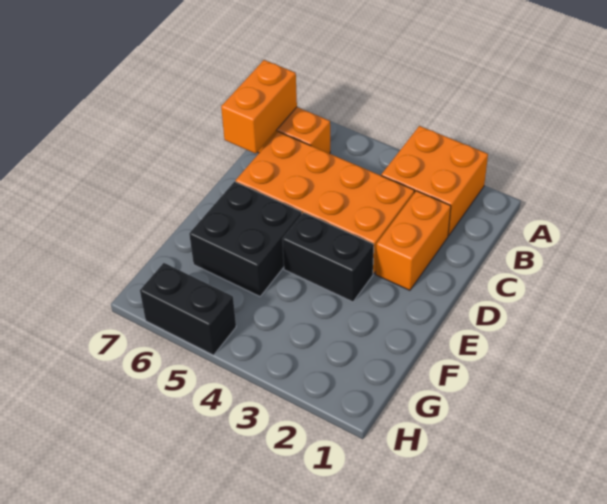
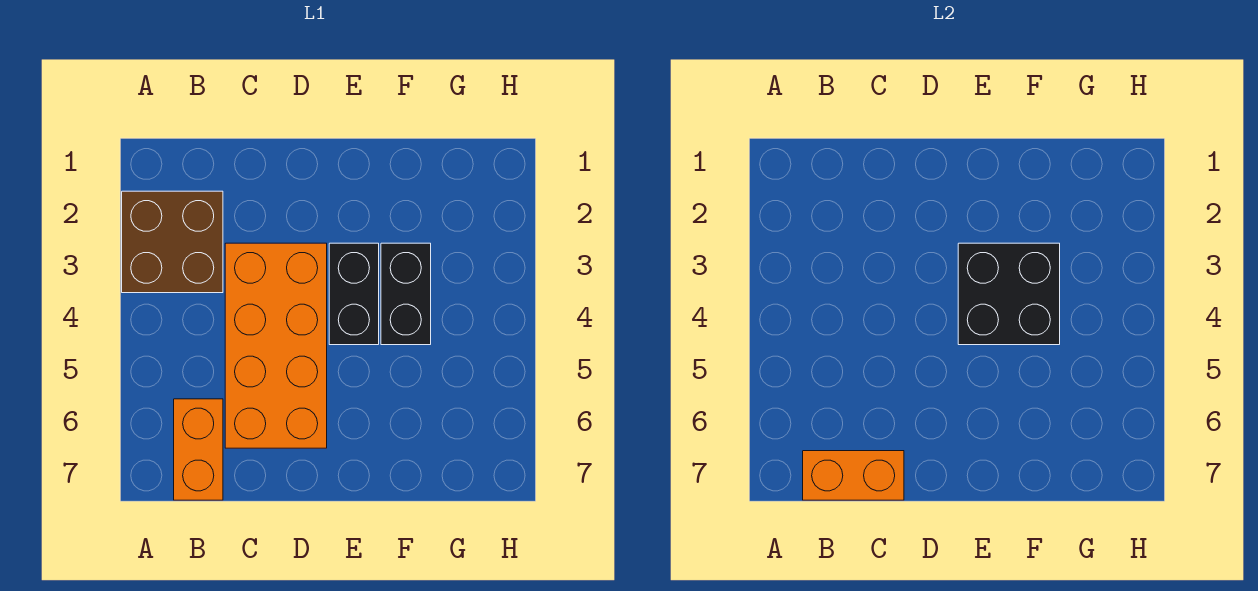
orange 2x2 brick [381,126,488,236] -> brown 2x2 brick [122,191,223,293]
orange 1x2 brick [376,191,451,290] -> none
black 2x2 brick [189,182,302,296] -> black 2x2 brick moved to [958,243,1060,345]
black 1x2 brick [140,263,236,355] -> black 1x2 brick moved to [381,243,431,345]

